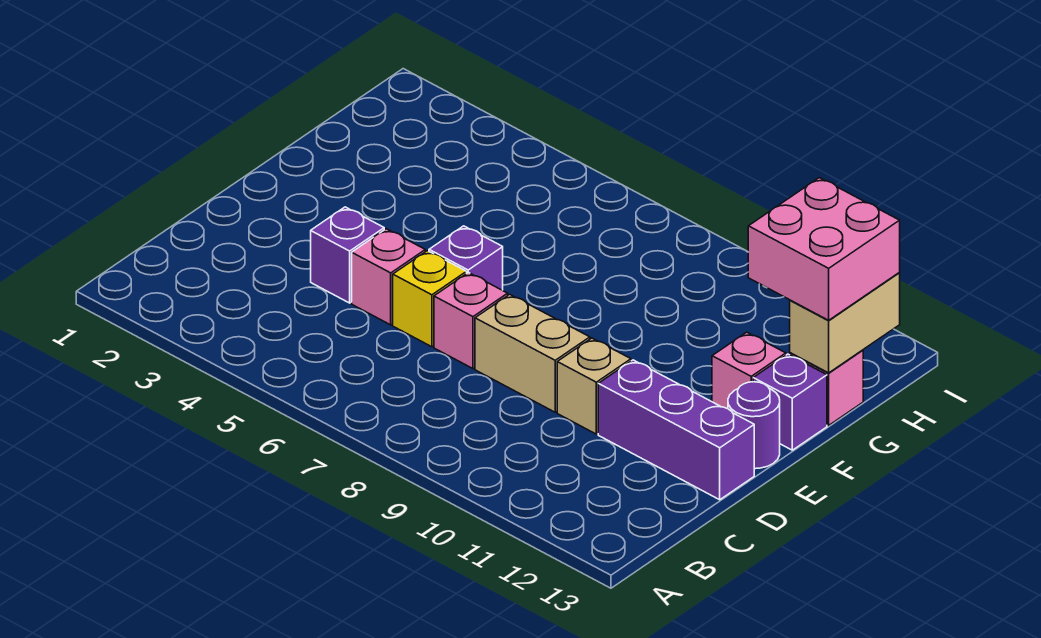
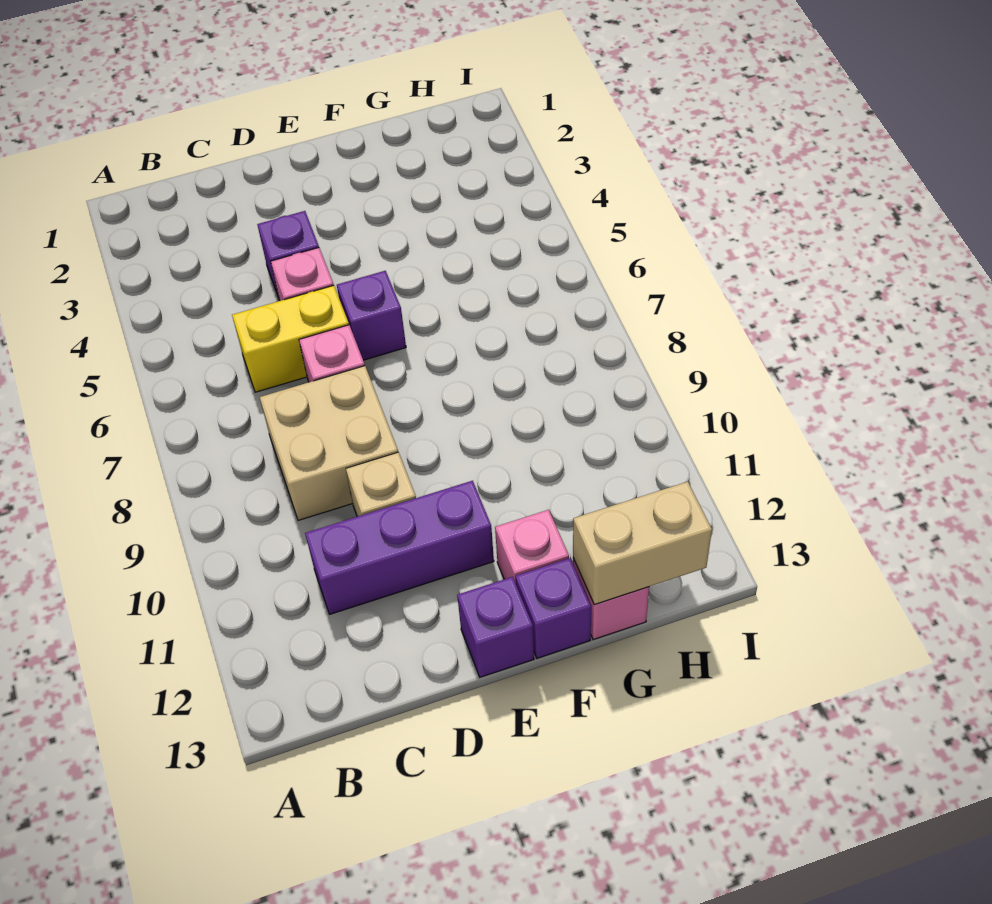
yellow 1x1 brick [393,251,467,347] -> yellow 1x2 brick [232,286,349,392]
tan 1x2 brick [475,294,590,412] -> tan 2x2 brick [260,366,398,520]
purple 1x3 brick [598,360,754,500] -> purple 1x3 brick turned to [305,481,494,614]
purple 1x1 round brick [728,382,780,469] -> purple 1x1 brick [457,577,534,677]
pink 2x2 brick [748,178,900,320] -> none

